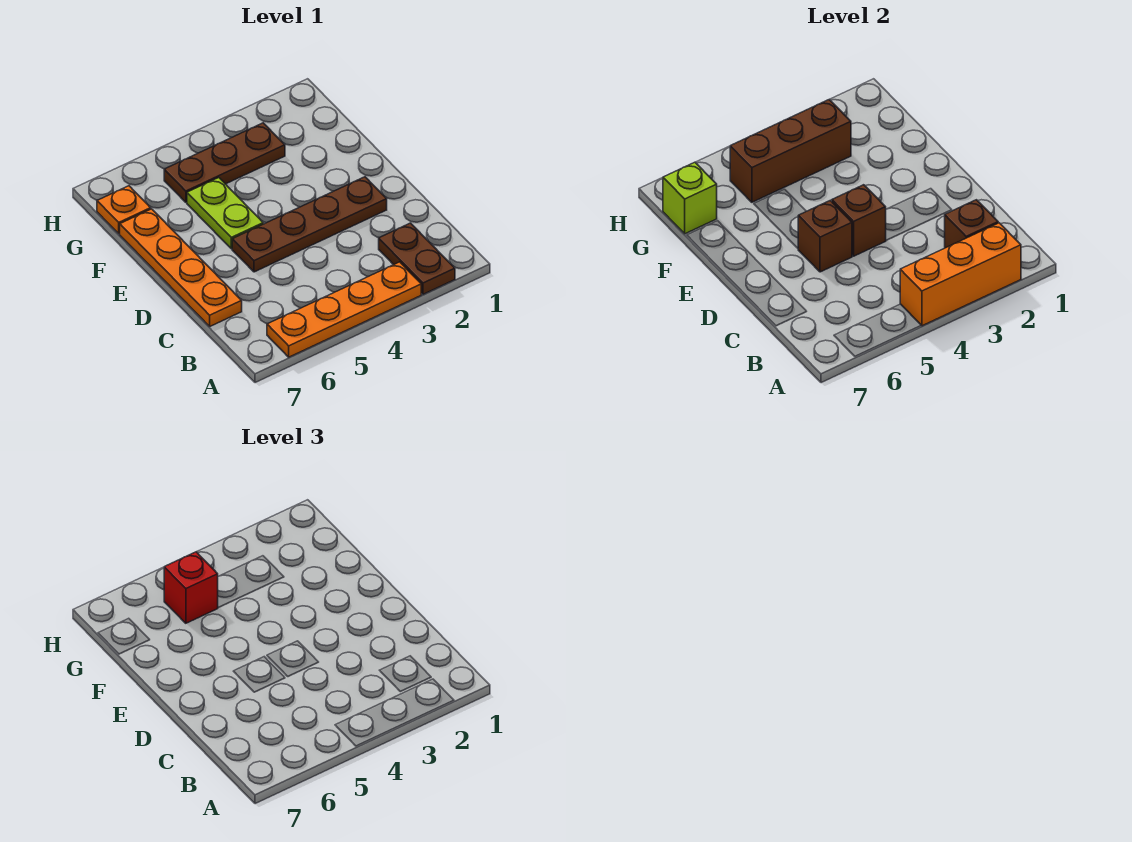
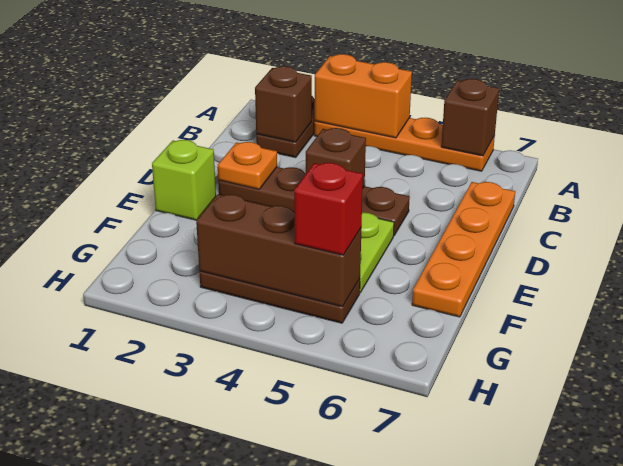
orange 1x3 brick [900,223,1021,326] -> orange 1x2 brick [314,54,412,138]
brown 1x1 brick [798,200,852,272] -> brown 1x1 brick moved to [441,79,499,156]
orange 1x1 plate [97,186,151,234] -> orange 1x1 plate moved to [218,142,277,189]
lime 1x1 brick [663,162,717,234] -> lime 1x1 brick moved to [152,140,216,220]

